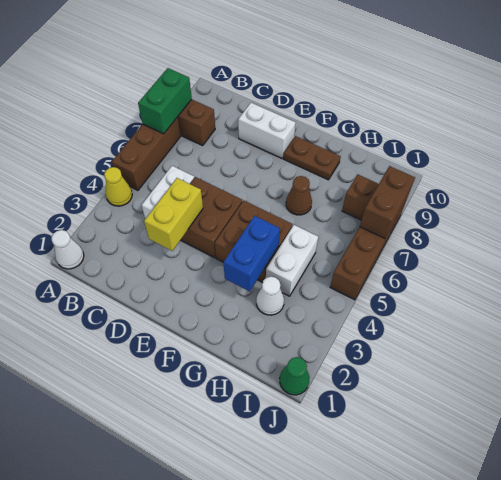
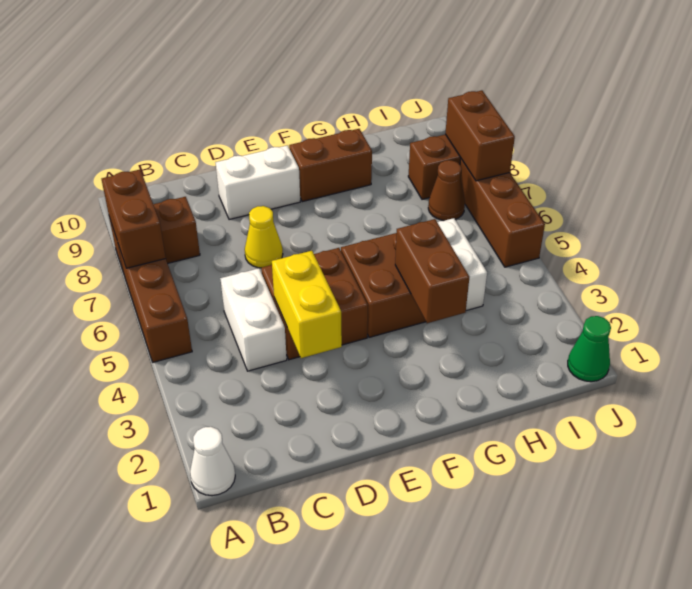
yellow 1x1 cone [104,167,132,206] -> yellow 1x1 cone moved to [245,206,283,268]
green 1x2 brick [138,68,192,134] -> brown 1x2 brick [102,170,166,268]
brown 1x2 plate [283,136,341,180] -> brown 1x2 brick [289,129,372,202]
blue 1x2 brick [223,216,280,292] -> brown 1x2 brick [395,219,469,323]
brown 1x1 cone [286,176,312,215] -> brown 1x1 cone moved to [428,160,465,221]
white 1x1 cone [256,277,284,315] -> none

